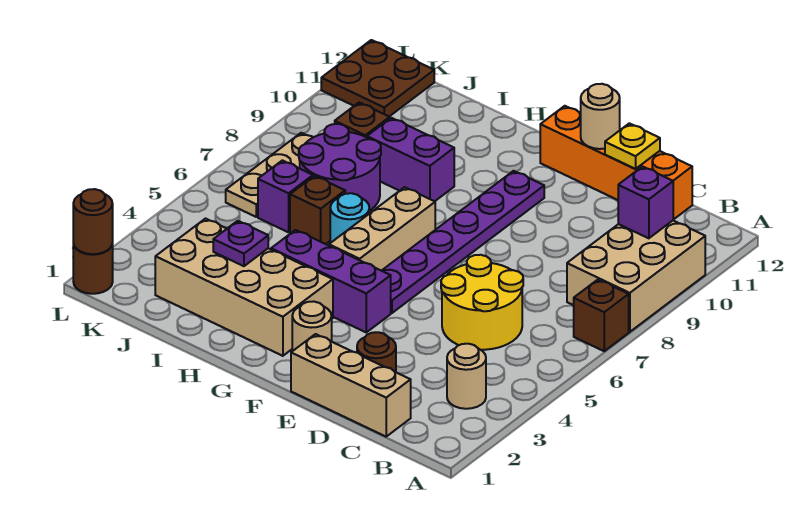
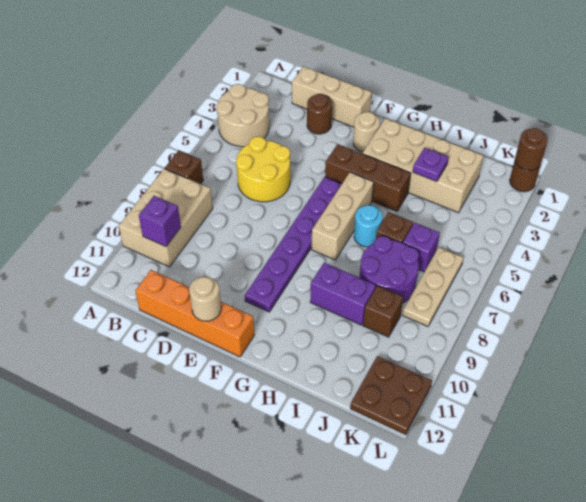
tan 1x1 round brick [447,344,486,409] -> tan 2x2 round brick [216,84,269,147]
yellow 1x1 plate [605,123,660,169] -> none
purple 1x3 brick [271,230,391,332] -> brown 1x3 brick [325,144,411,211]

